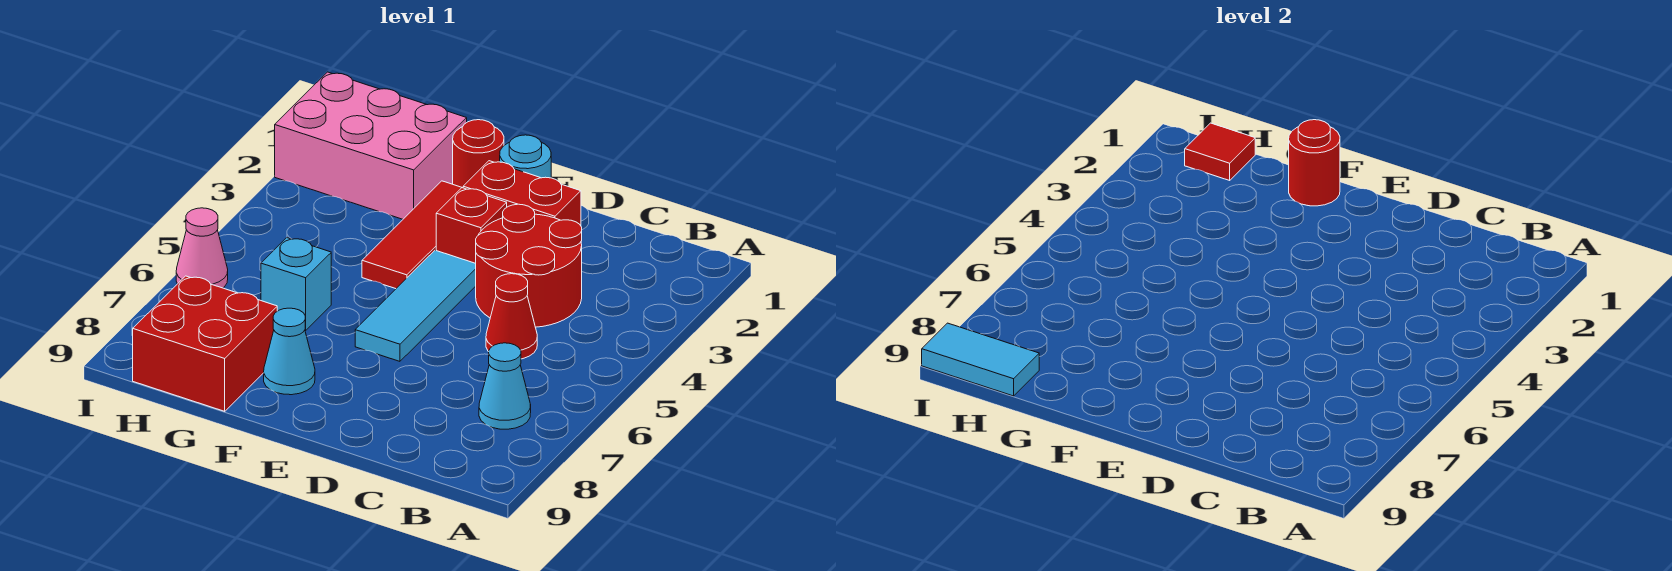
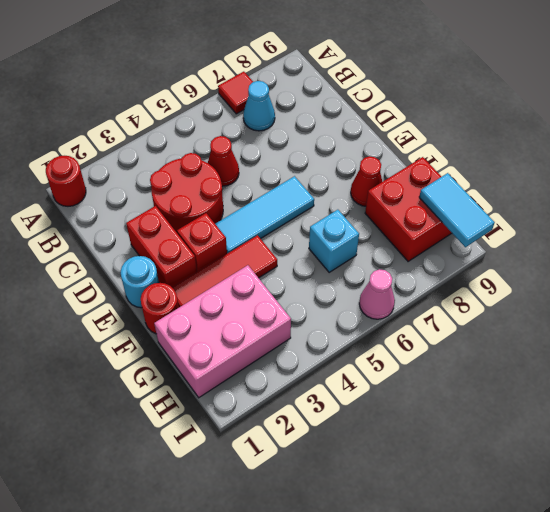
red 1x1 round brick [1289,120,1340,206] -> red 1x1 round brick moved to [46,156,86,206]
cyan 1x1 cone [264,308,315,395] -> red 1x1 cone [351,156,382,206]
pink 2x3 brick [275,72,467,219] -> pink 2x3 brick turned to [154,265,291,398]
red 1x1 tile [1185,123,1255,180] -> red 1x1 tile moved to [218,72,253,114]

